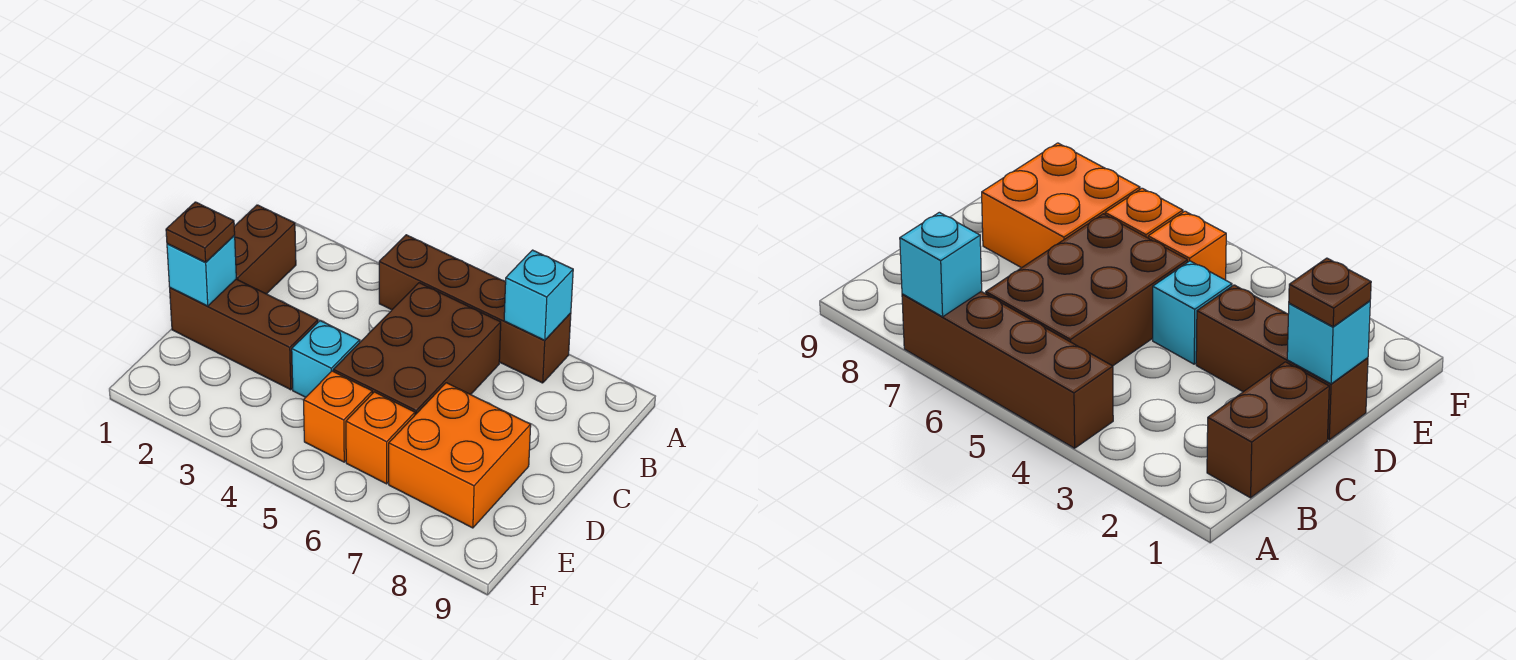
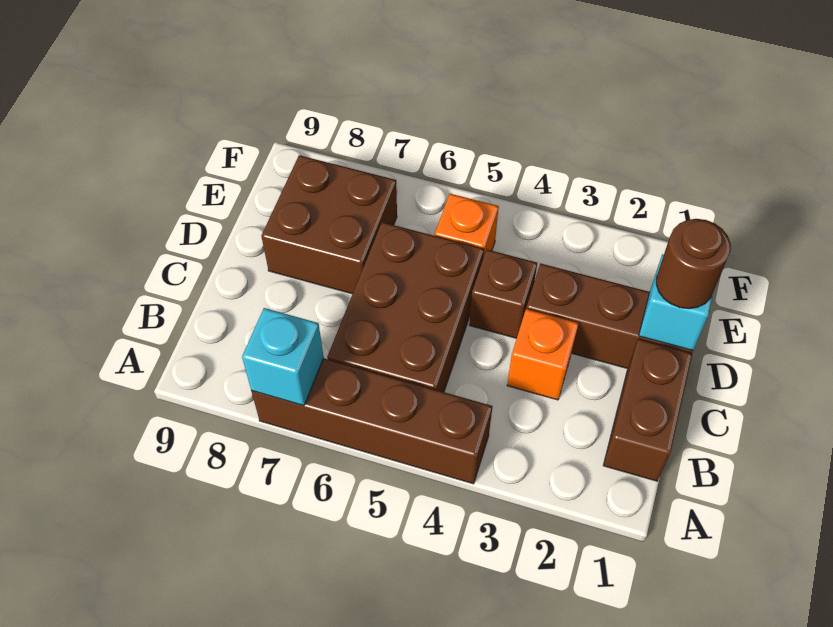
brown 1x1 plate [166,202,235,262] -> brown 1x1 round brick [656,219,731,309]
cyan 1x1 brick [292,321,360,397] -> brown 1x1 brick [469,250,537,338]
orange 2x2 brick [389,383,531,528] -> brown 2x2 brick [261,155,397,294]
orange 1x1 brick [346,392,415,484] -> orange 1x1 brick moved to [507,309,579,400]

